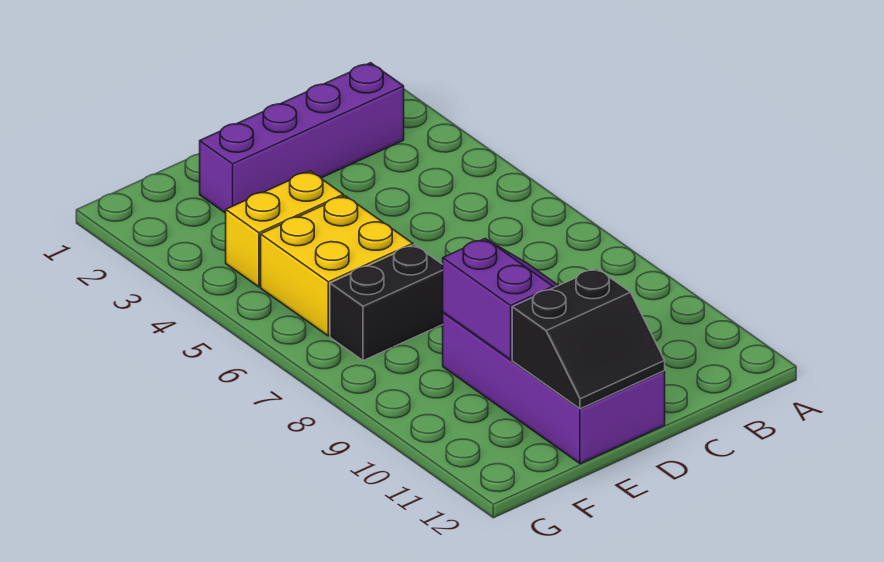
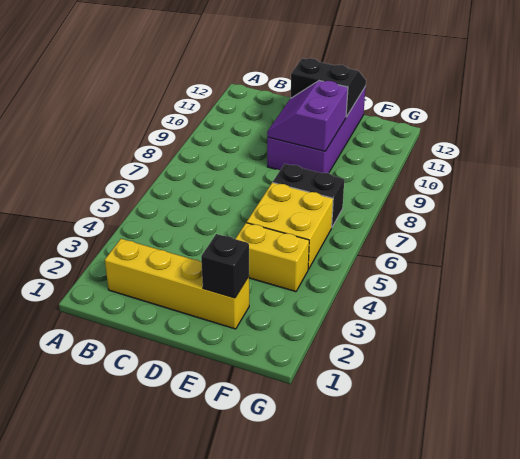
purple 1x4 brick [200,63,404,213] -> yellow 1x4 brick [105,239,249,329]
none -> black 1x1 brick [201,234,249,298]

